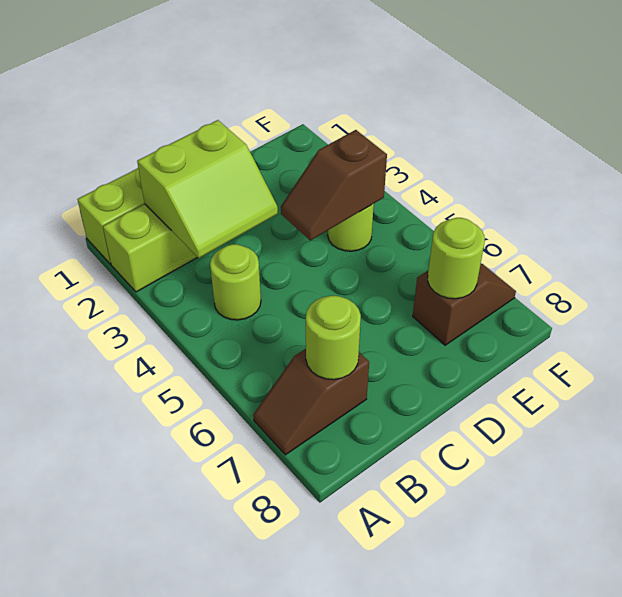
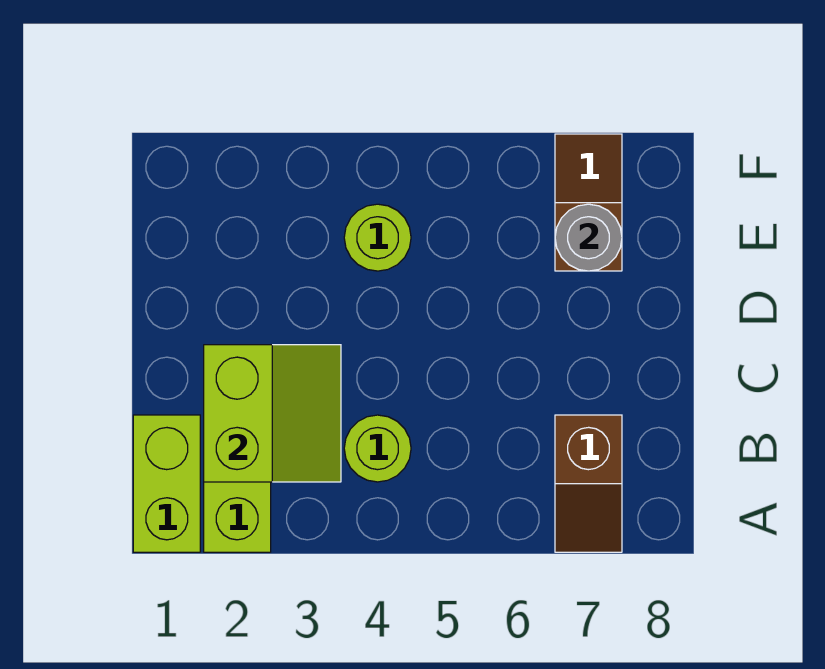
lime 1x1 round brick [306,296,361,380] -> none
brown 1x2 slope [281,130,387,240] -> none
lime 1x1 round brick [428,218,485,299] -> grey 1x1 round brick [555,204,622,271]

